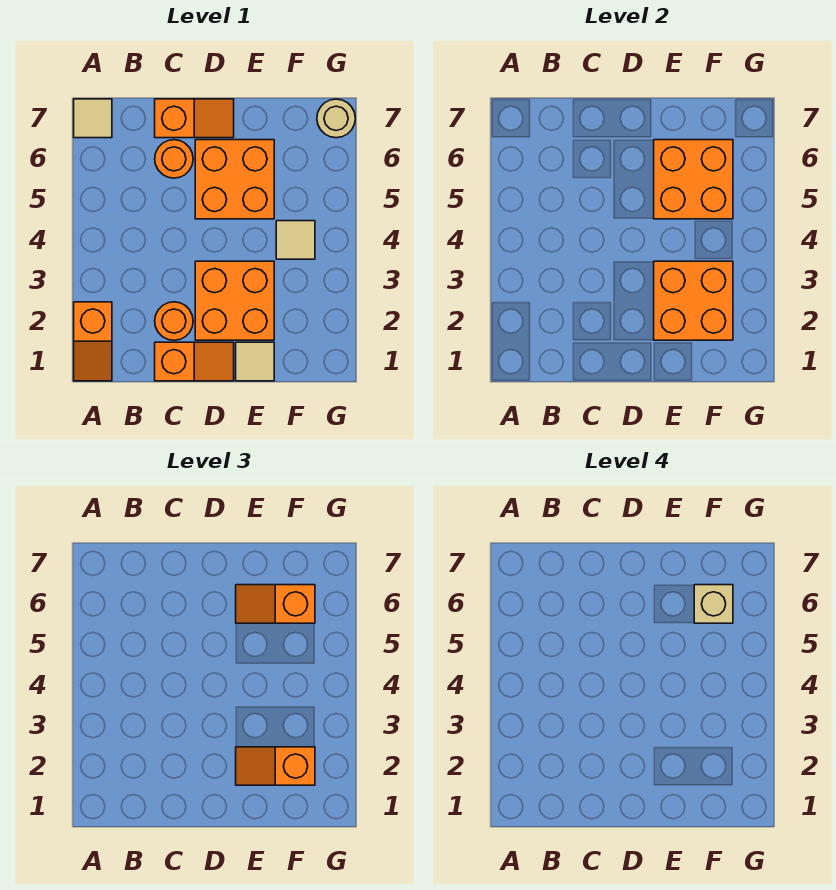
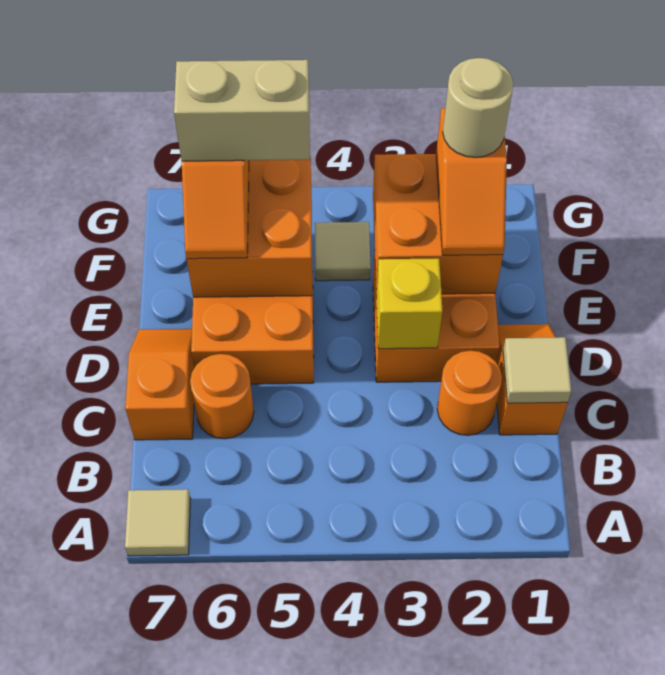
orange 1x2 slope [74,302,112,381] -> none
none -> yellow 1x1 brick [376,258,443,349]
tan 1x1 tile [236,342,274,381] -> tan 1x1 tile moved to [503,337,571,403]
tan 1x1 brick [694,585,733,623] -> tan 1x2 brick [174,60,310,161]
tan 1x1 round brick [317,99,355,138] -> tan 1x1 round brick moved to [443,58,513,158]

